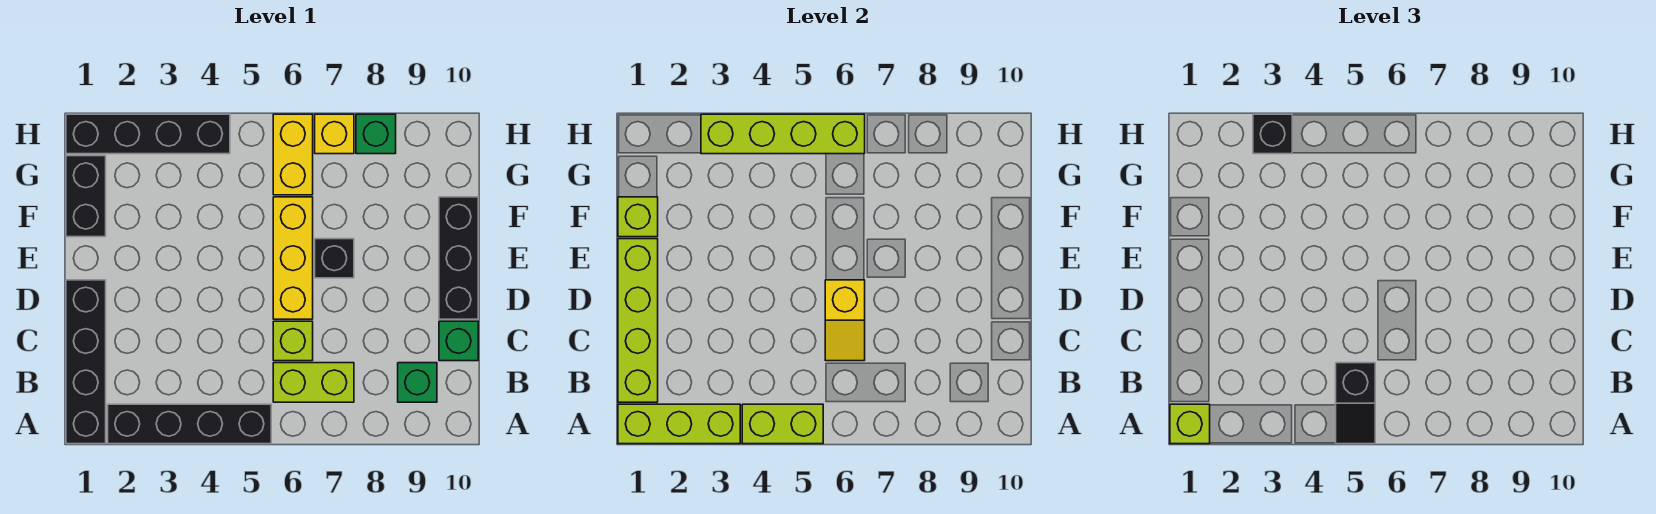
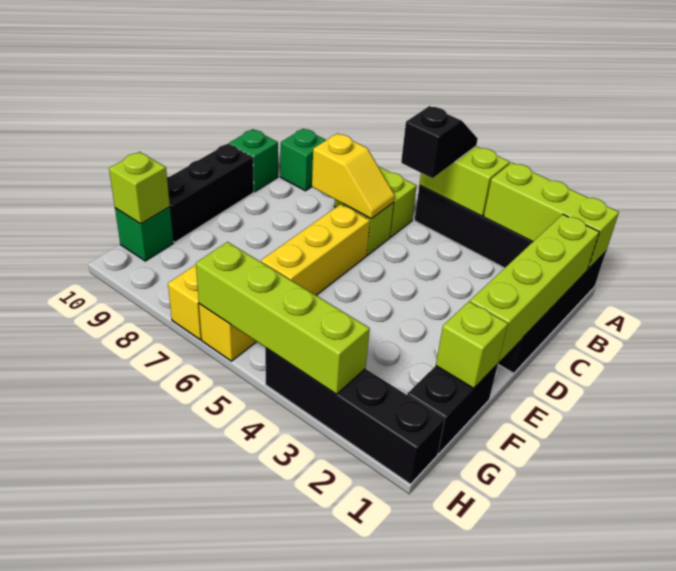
lime 1x1 brick [1170,404,1210,444] -> lime 1x1 brick moved to [109,152,170,224]
yellow 1x2 slope [825,280,865,361] -> yellow 1x2 slope turned to [312,133,395,219]
black 1x1 brick [315,239,354,278] -> none
black 1x1 brick [1253,114,1292,154] -> none
green 1x1 brick [356,114,396,154] -> green 1x1 brick moved to [115,207,173,261]

